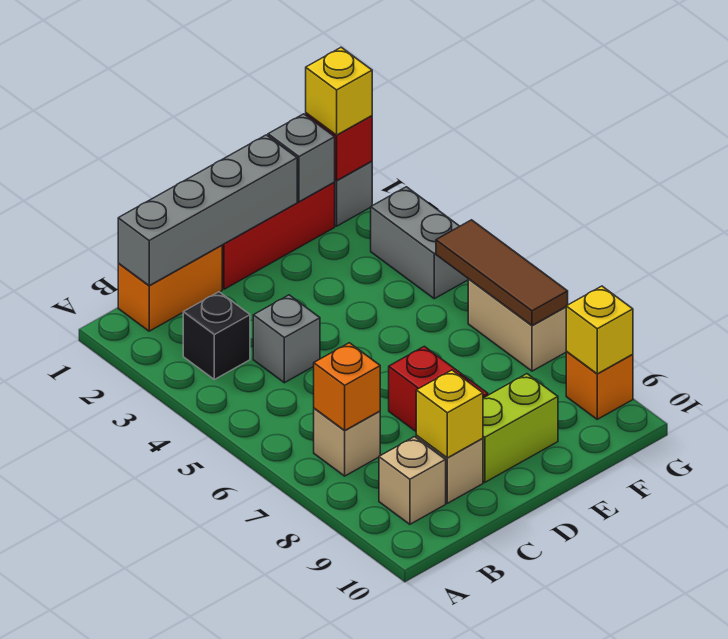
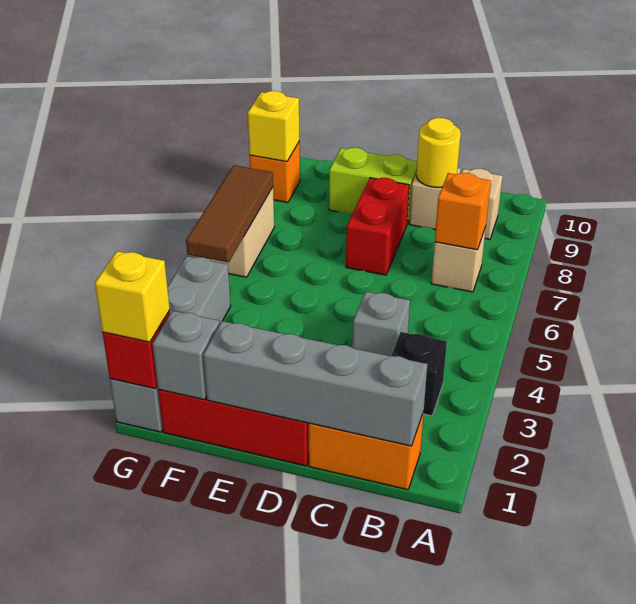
yellow 1x1 brick [416,370,483,458] -> yellow 1x1 round brick [416,118,461,188]

